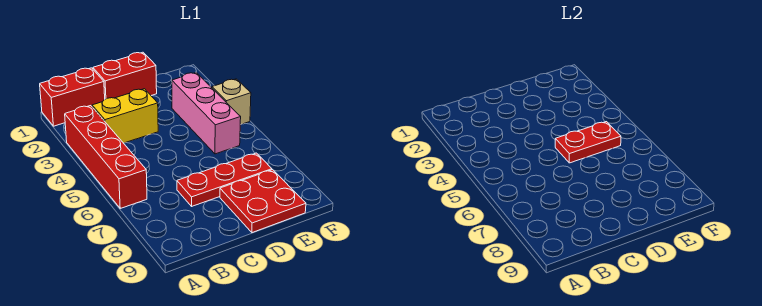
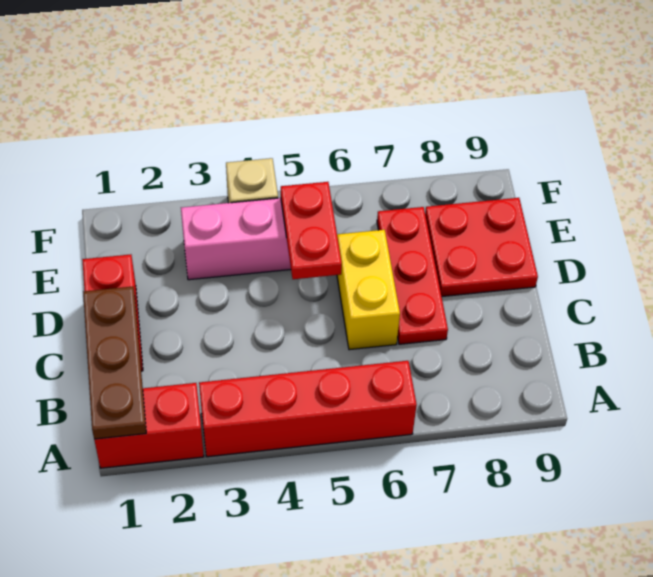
red 1x2 brick [40,68,105,126] -> red 1x2 brick turned to [94,383,204,468]
none -> brown 1x3 plate [83,287,146,439]
yellow 1x2 brick [92,89,158,143] -> yellow 1x2 brick moved to [337,230,400,350]

